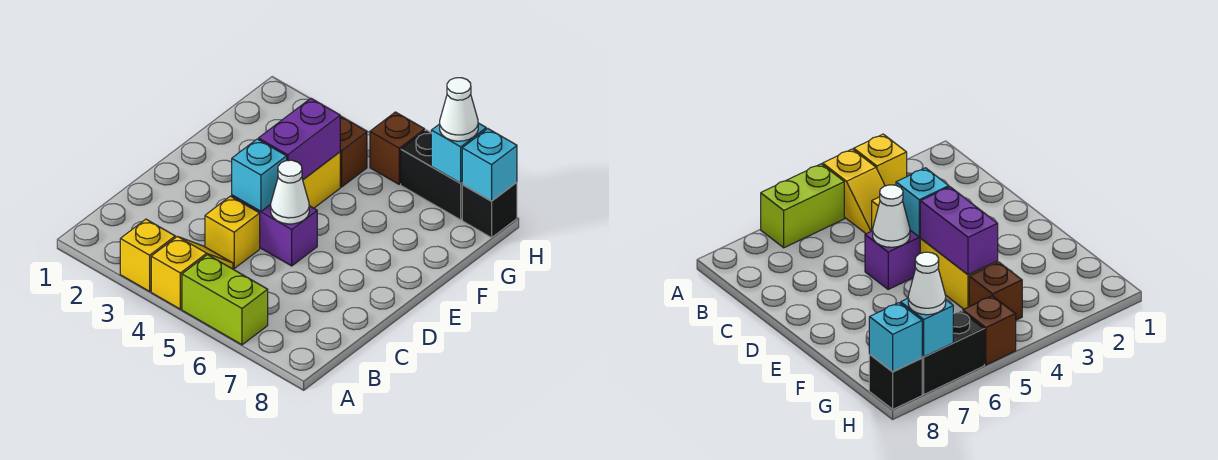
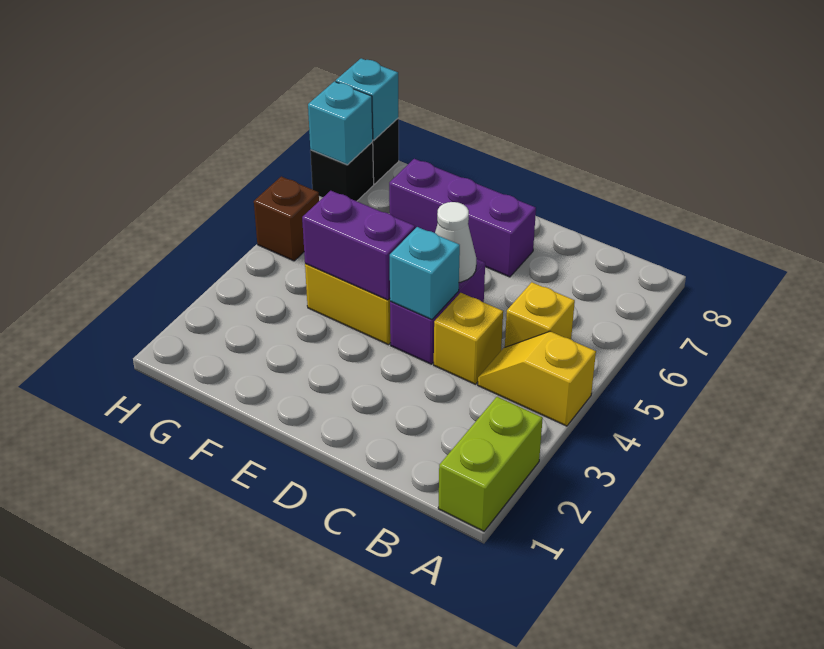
yellow 1x1 brick [120,219,175,291] -> yellow 1x1 brick moved to [505,282,575,347]
lime 1x2 brick [182,255,268,345] -> lime 1x2 brick moved to [438,397,543,531]
none -> purple 1x3 brick [389,159,536,277]
brown 1x1 brick [340,116,367,187] -> none
black 1x2 brick [401,130,462,220] -> black 1x1 brick [310,142,374,201]
white 1x1 cone [440,78,478,141] -> none

